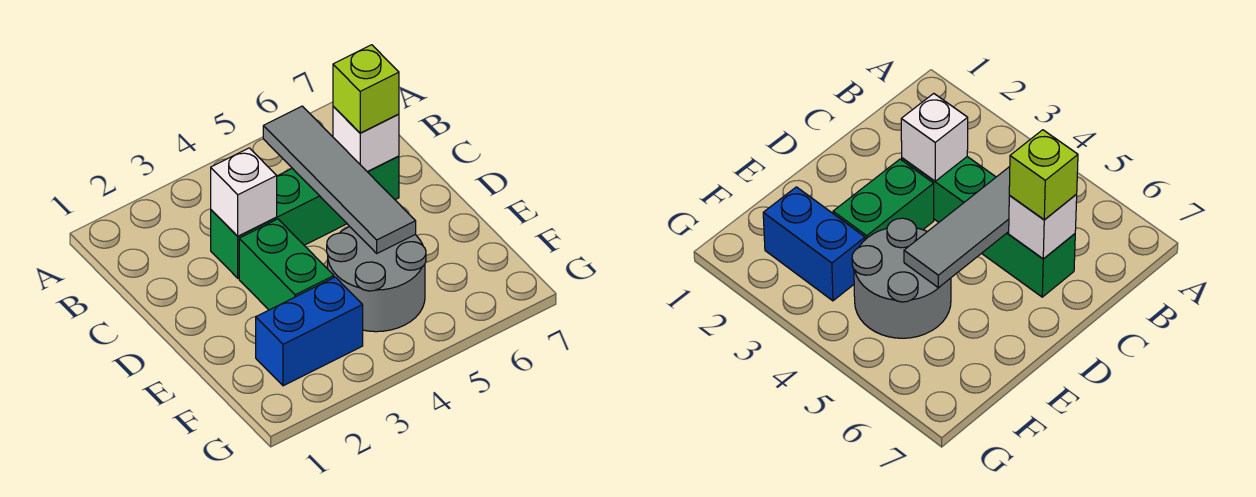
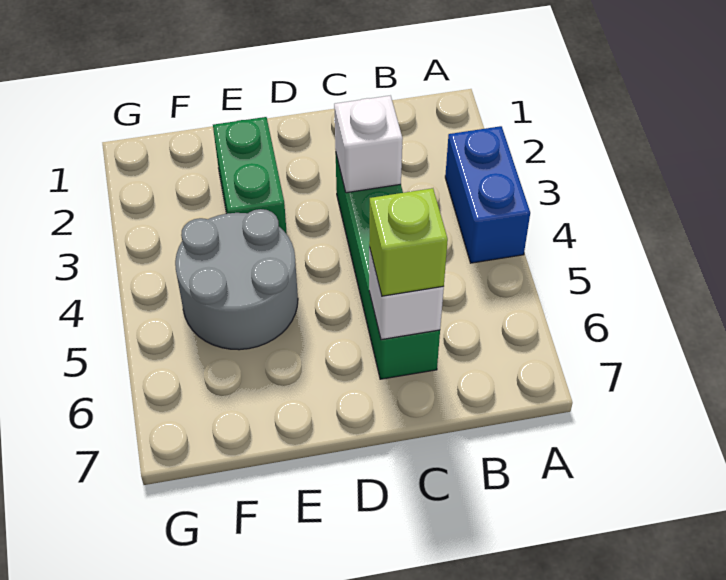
grey 1x4 tile [263,106,416,253] -> none
green 1x2 brick [239,219,334,310] -> green 1x2 brick turned to [213,117,287,234]
blue 1x2 brick [256,277,363,386] -> blue 1x2 brick moved to [445,126,530,263]

